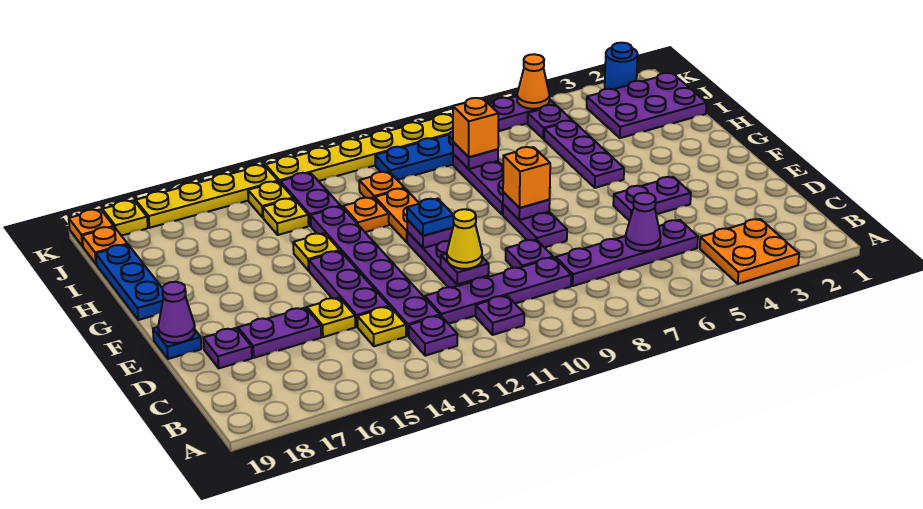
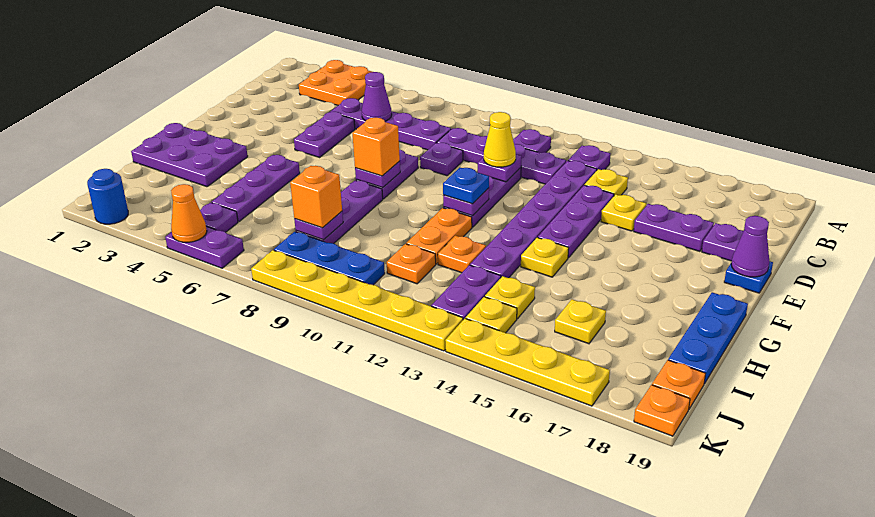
purple 1x2 plate [613,177,691,221] -> purple 1x2 plate turned to [294,112,355,157]
purple 2x3 plate [587,73,707,138] -> purple 2x3 plate moved to [131,123,248,187]
yellow 1x1 plate [102,200,148,236] -> yellow 1x1 plate moved to [555,299,606,344]

